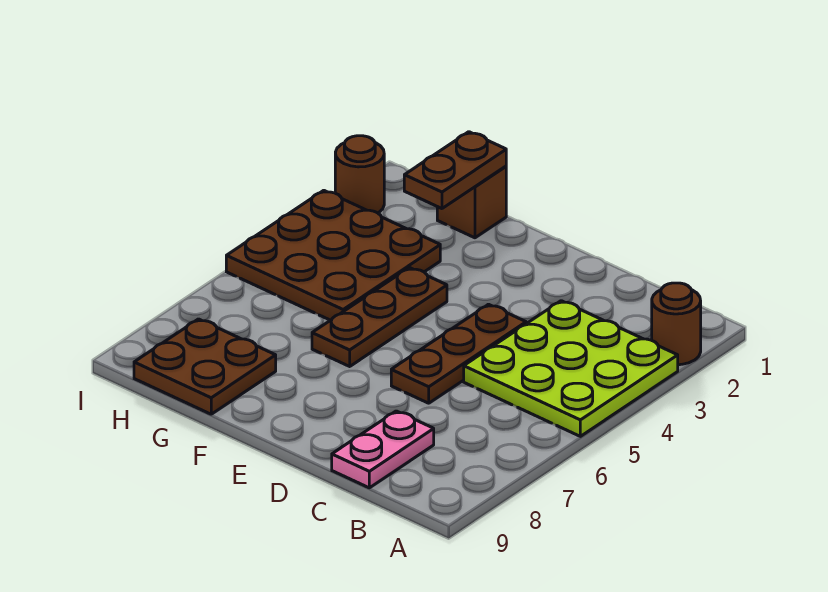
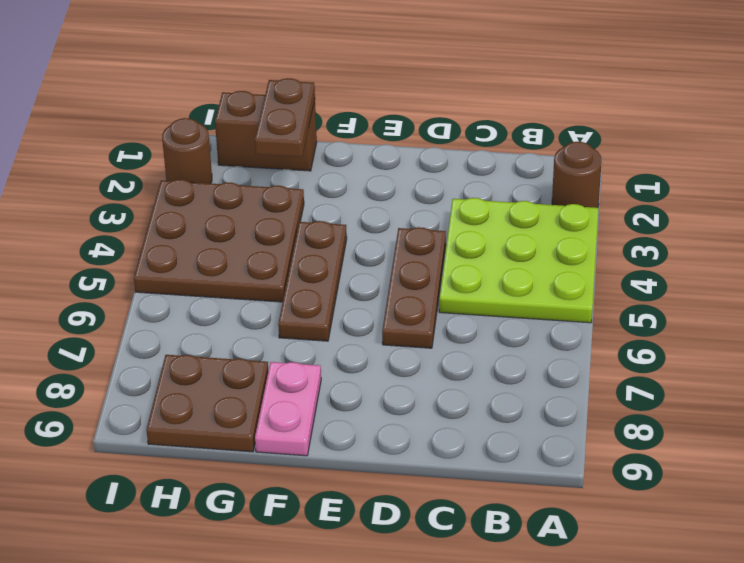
pink 1x2 plate [332,411,434,488] -> pink 1x2 plate moved to [255,362,321,456]
brown 1x1 brick [437,166,506,238] -> brown 1x2 brick [215,91,317,171]

